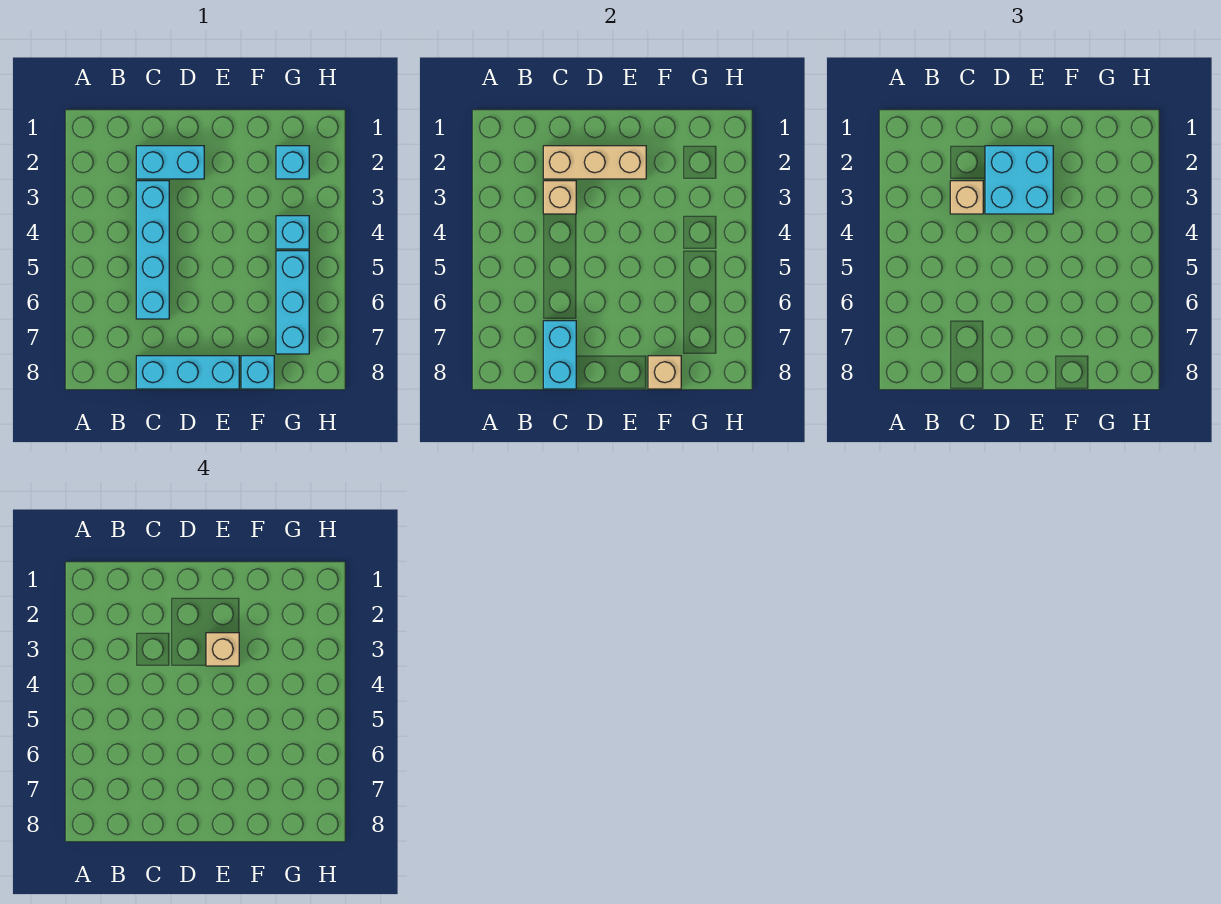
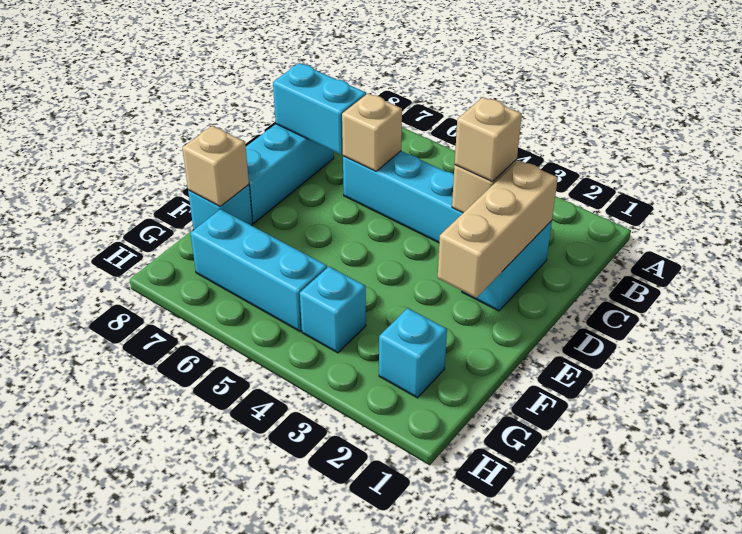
cyan 2x2 brick [985,146,1053,214] -> none
tan 1x1 brick [206,633,239,666] -> tan 1x1 brick moved to [342,94,402,171]

